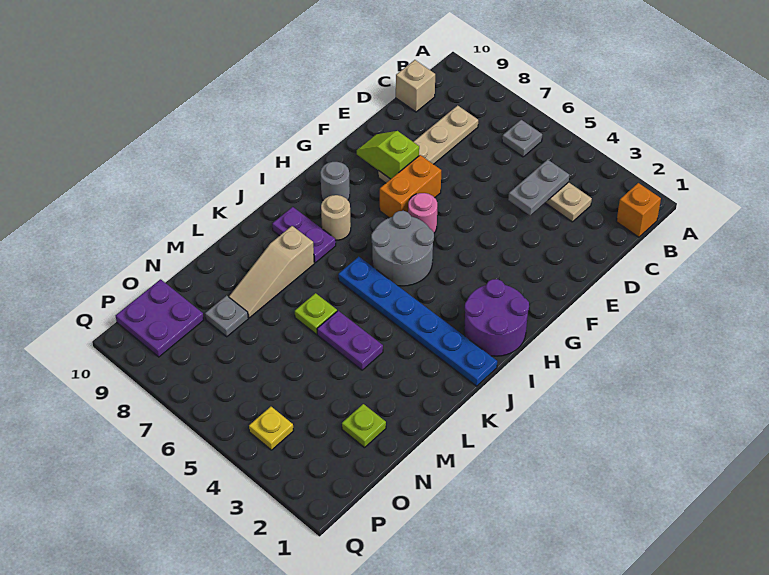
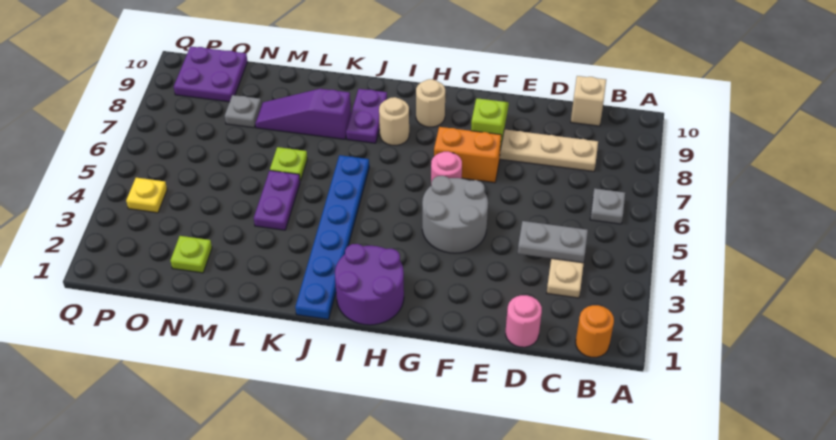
orange 1x1 brick [616,183,661,237] -> orange 1x1 round brick [576,305,614,357]
none -> pink 1x1 round brick [506,295,542,347]
grey 2x2 round brick [371,211,434,286] -> grey 2x2 round brick moved to [422,176,488,253]
grey 1x1 round brick [320,162,350,200] -> tan 1x1 round brick [416,79,445,127]
tan 1x3 slope [229,226,314,318] -> purple 1x3 slope [255,89,351,139]

